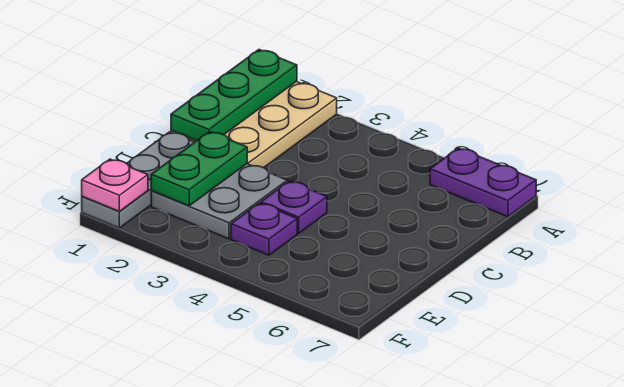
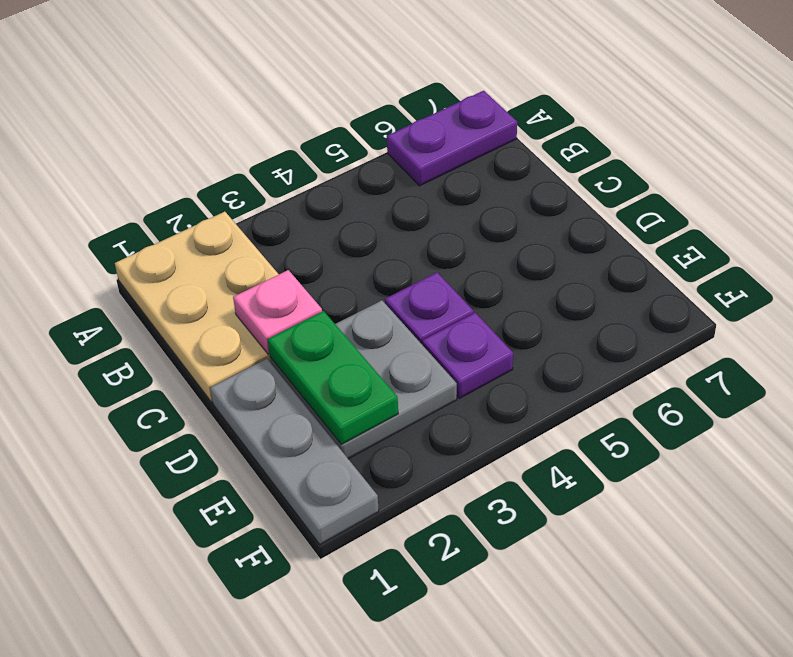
green 1x3 plate [171,50,297,141] -> none
pink 1x1 plate [82,159,148,211] -> pink 1x1 plate moved to [233,270,322,354]

